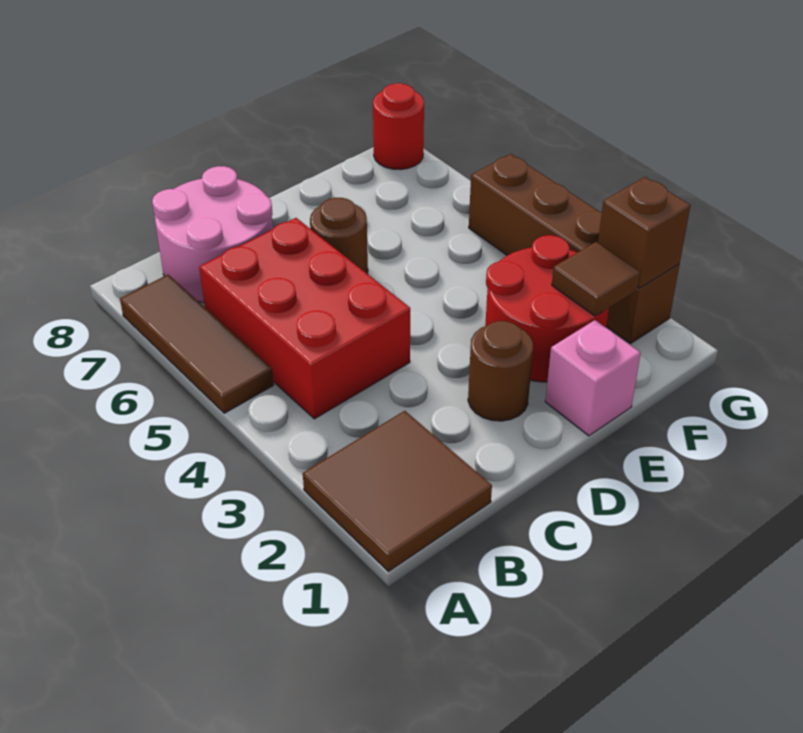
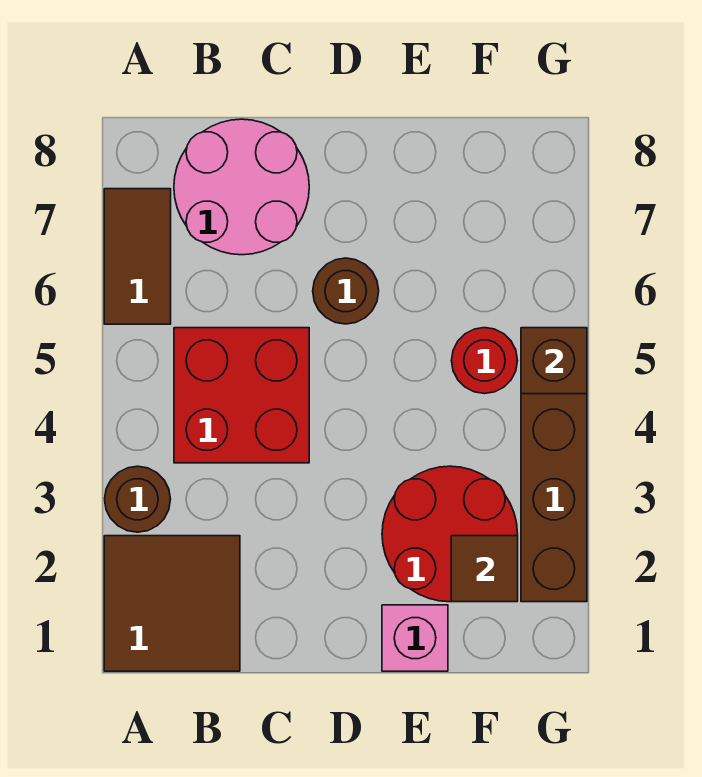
brown 1x3 tile [120,275,274,413] -> brown 1x2 tile [104,189,171,324]
red 2x3 brick [199,218,410,419] -> red 2x2 brick [174,328,309,463]
brown 1x1 round brick [468,321,533,421] -> brown 1x1 round brick moved to [105,466,171,532]
brown 1x1 brick [598,177,691,288] -> brown 1x1 brick moved to [521,328,587,394]
red 1x1 round brick [373,83,424,170] -> red 1x1 round brick moved to [452,328,518,394]

